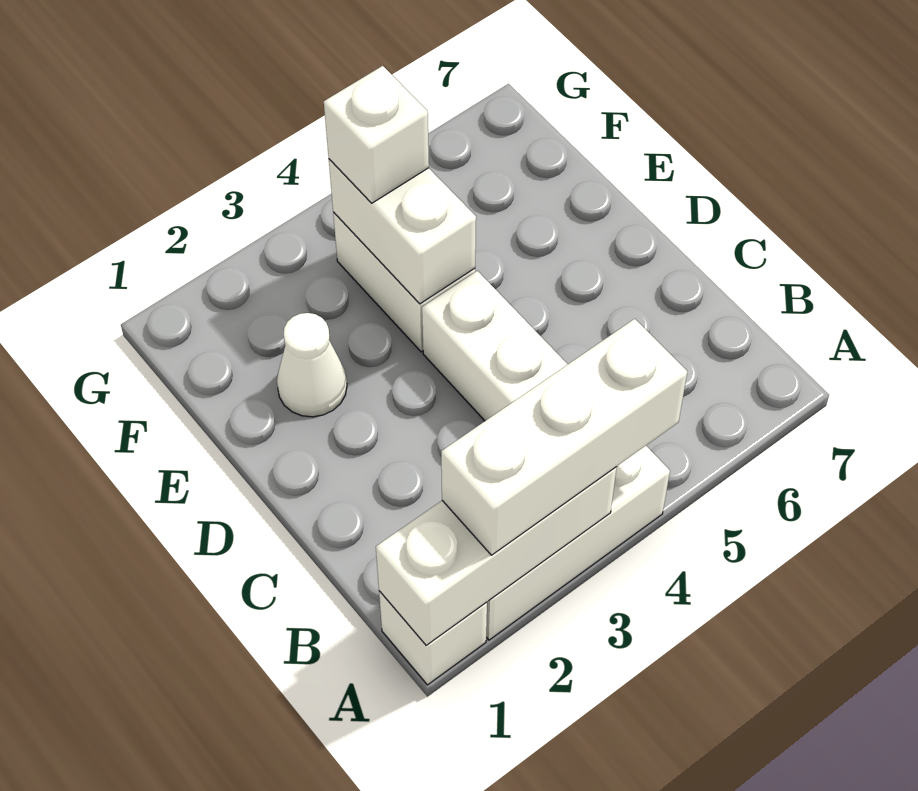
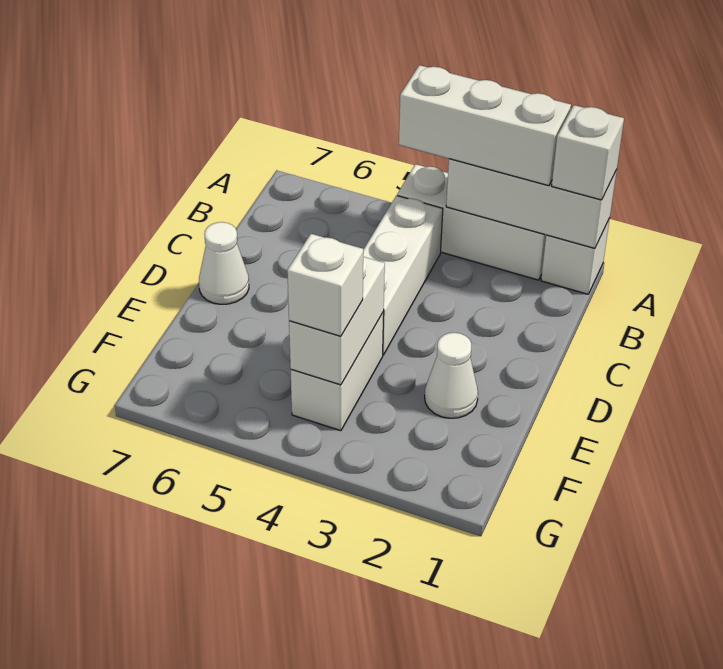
none -> white 1x1 brick [552,105,624,200]
none -> white 1x1 cone [199,222,249,304]

